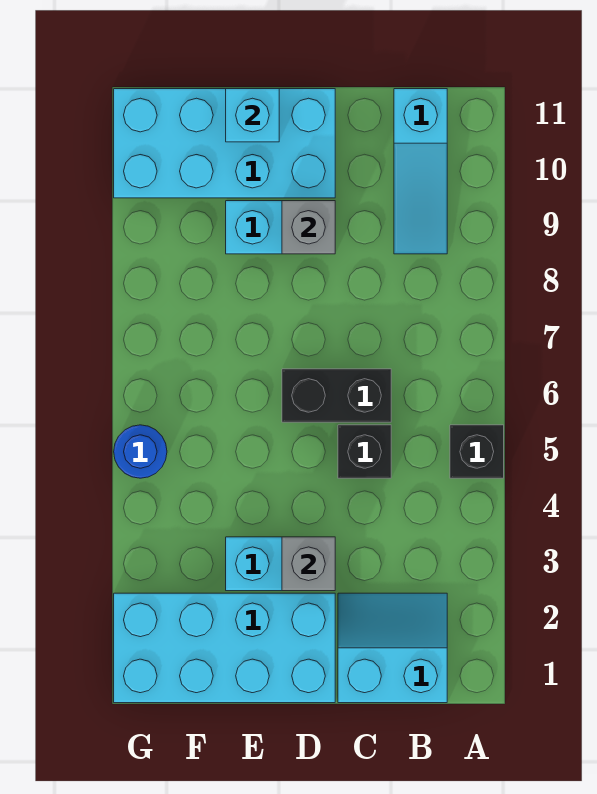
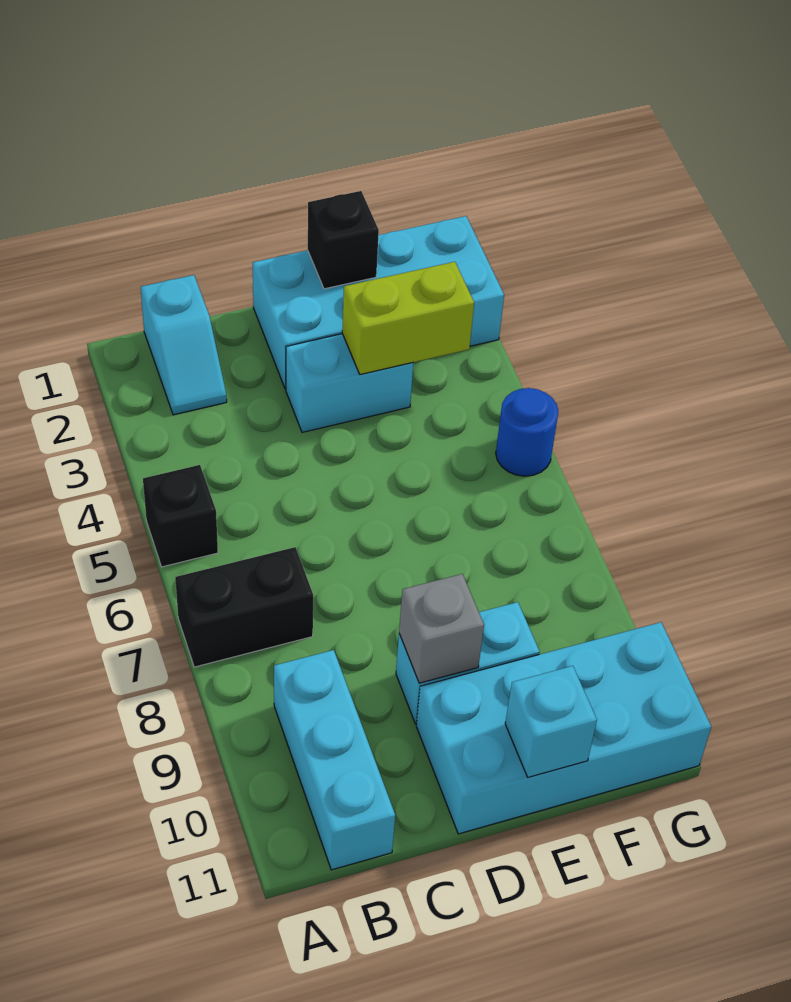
cyan 2x2 slope [338,593,447,703] -> cyan 1x2 slope [141,275,227,415]
cyan 1x3 slope [394,89,447,254] -> cyan 1x3 brick [274,650,395,870]
black 1x1 brick [338,425,391,478] -> black 1x1 brick moved to [308,191,379,289]
black 1x2 brick [282,369,391,422] -> black 1x2 brick moved to [175,547,313,667]
grey 1x1 brick [282,537,335,591] -> none
none -> lime 1x2 brick [342,262,474,375]

